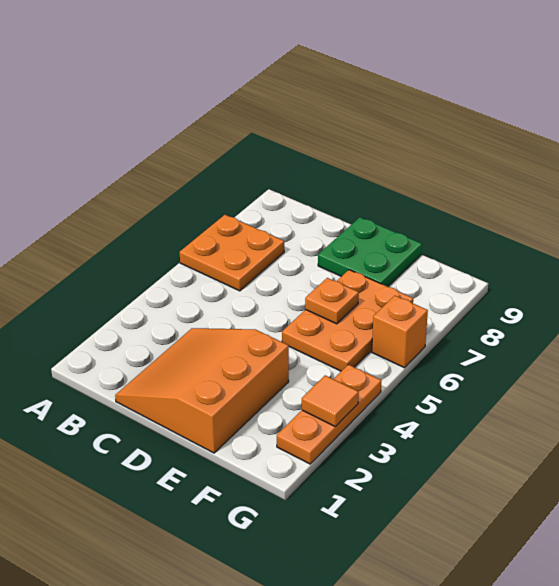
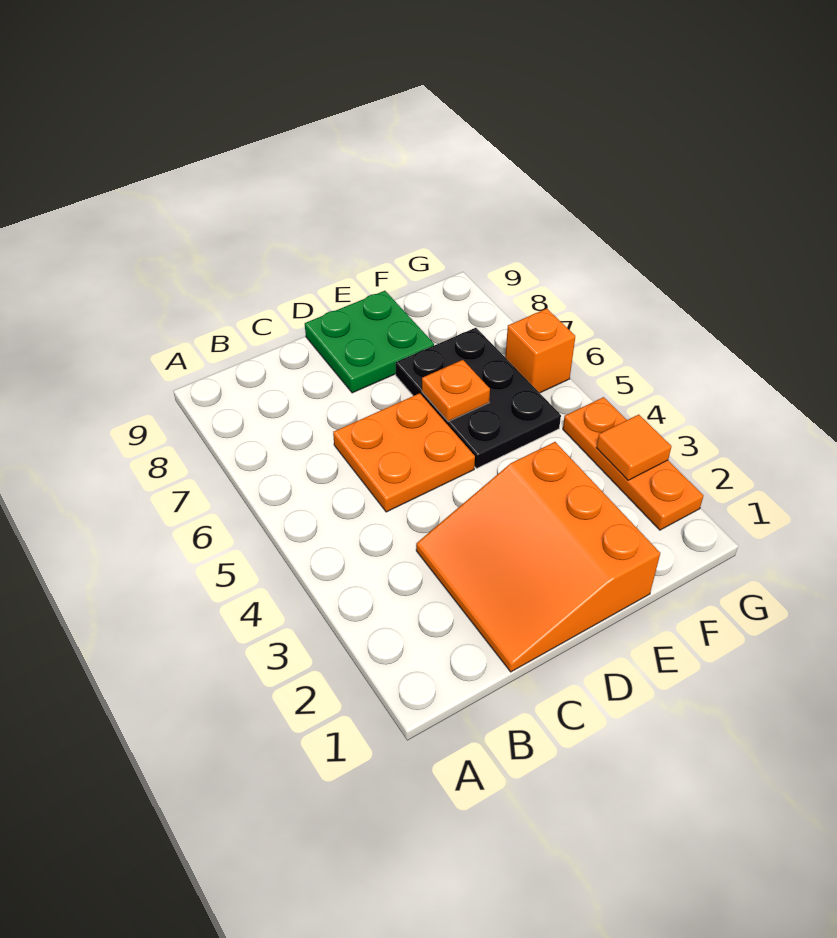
orange 2x2 plate [180,215,284,291] -> orange 2x2 plate moved to [333,393,475,512]
orange 2x3 plate [282,270,413,371] -> black 2x3 plate [396,328,561,468]

